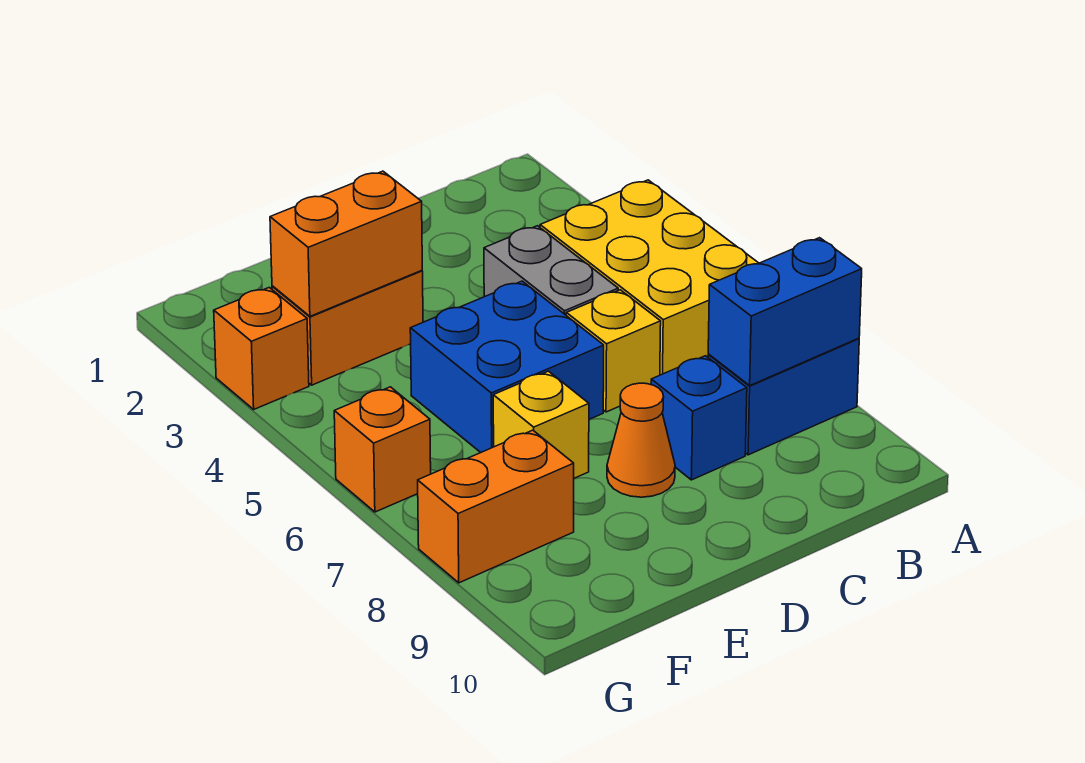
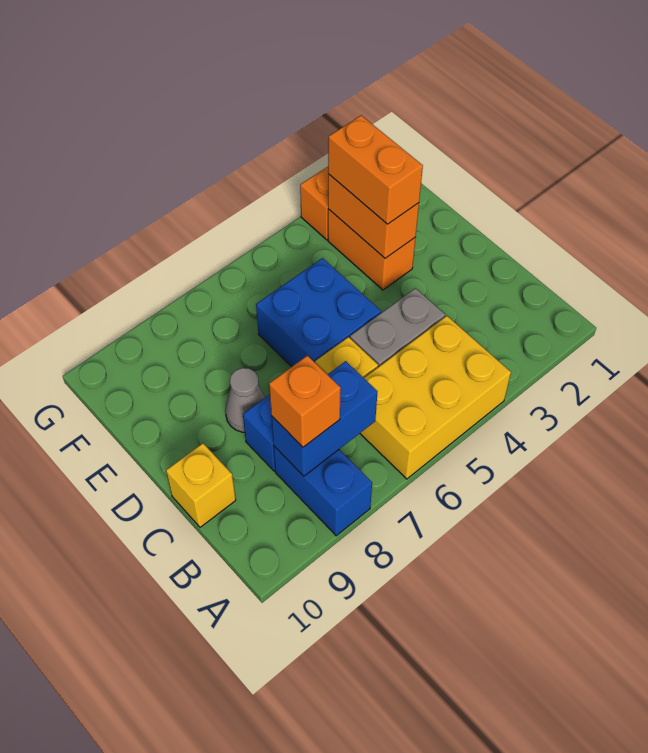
blue 1x2 brick [708,238,862,385] -> blue 1x2 brick turned to [271,361,377,476]
orange 1x1 cone [607,383,675,497] -> grey 1x1 cone [225,368,265,432]
yellow 1x1 brick [493,371,589,478] -> yellow 1x1 brick moved to [166,443,236,527]
orange 1x2 brick [418,430,574,583] -> orange 1x2 brick moved to [328,115,423,224]
orange 1x1 brick [334,387,431,512] -> orange 1x1 brick moved to [269,356,341,447]

